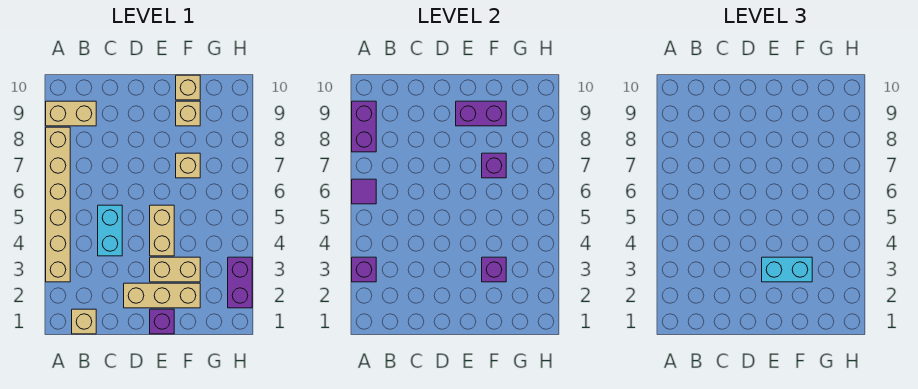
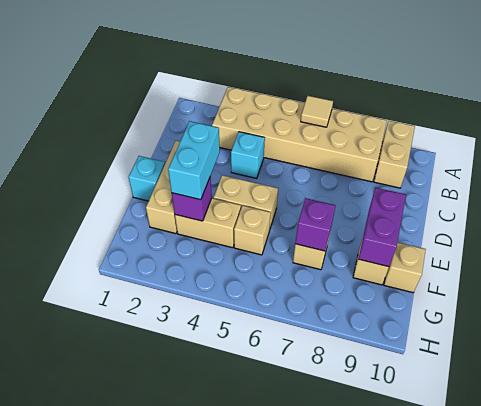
tan 1x6 brick [46,127,70,282] -> tan 2x6 brick [212,87,387,182]
purple 1x1 brick [352,257,376,282] -> none
purple 1x1 tile [352,179,376,204] -> tan 1x1 tile [301,96,333,127]
purple 1x2 brick [352,101,376,152] -> none
tan 1x1 brick [72,309,96,334] -> tan 1x1 brick moved to [234,206,271,255]
cyan 1x2 brick [98,205,122,256] -> cyan 1x1 brick [231,132,265,178]
purple 1x1 brick [150,309,174,334] -> cyan 1x1 brick [129,156,165,201]
tan 1x2 brick [150,257,200,282] -> tan 1x2 brick turned to [175,198,241,248]
purple 1x2 brick [228,257,252,308] -> none

